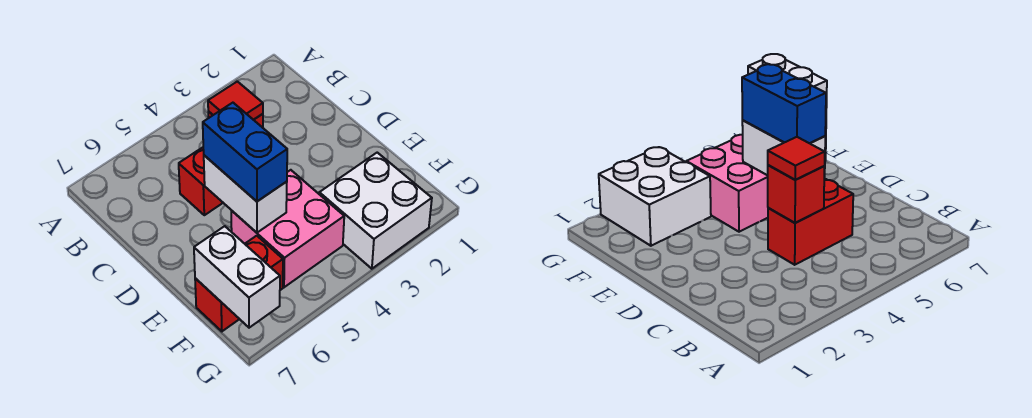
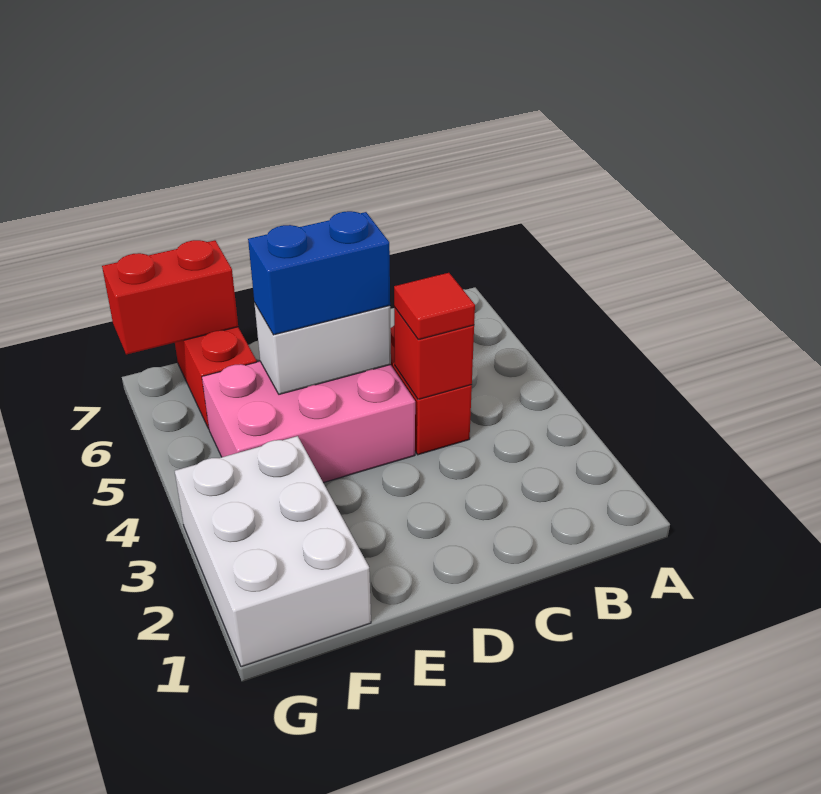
pink 2x2 brick [231,170,344,287] -> pink 2x3 brick [202,361,415,483]
white 2x2 brick [319,153,432,269] -> white 2x3 brick [175,436,371,667]
white 1x2 brick [194,226,280,328] -> red 1x2 brick [102,240,238,355]

